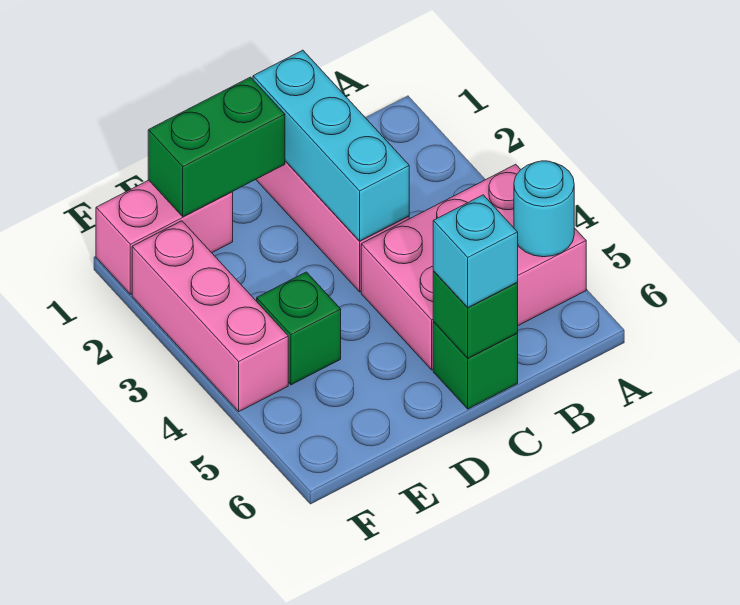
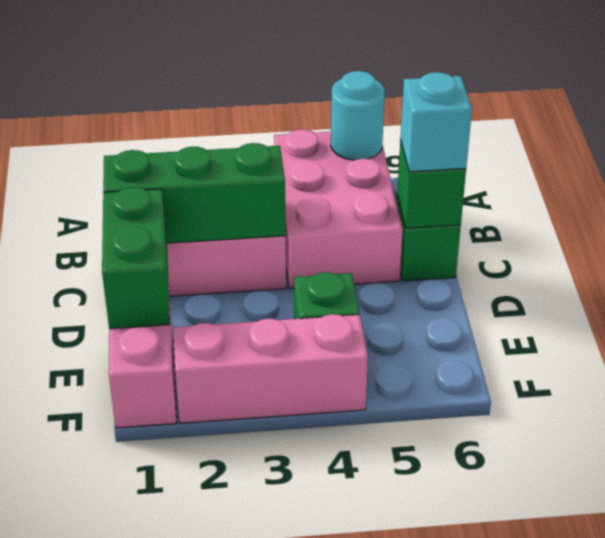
cyan 1x3 brick [253,50,409,241] -> green 1x3 brick [103,143,286,243]

